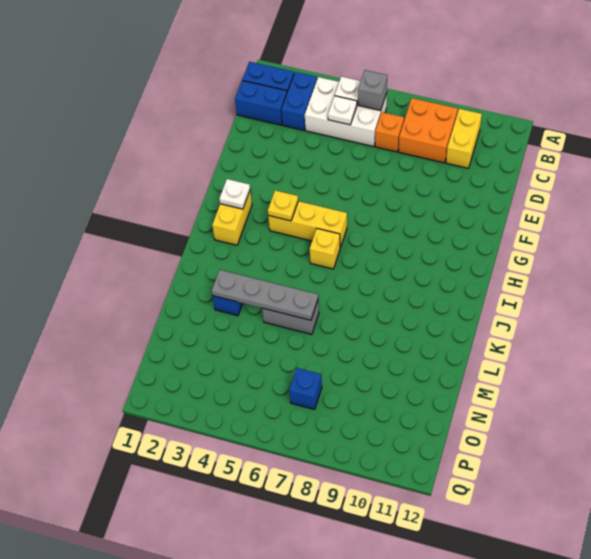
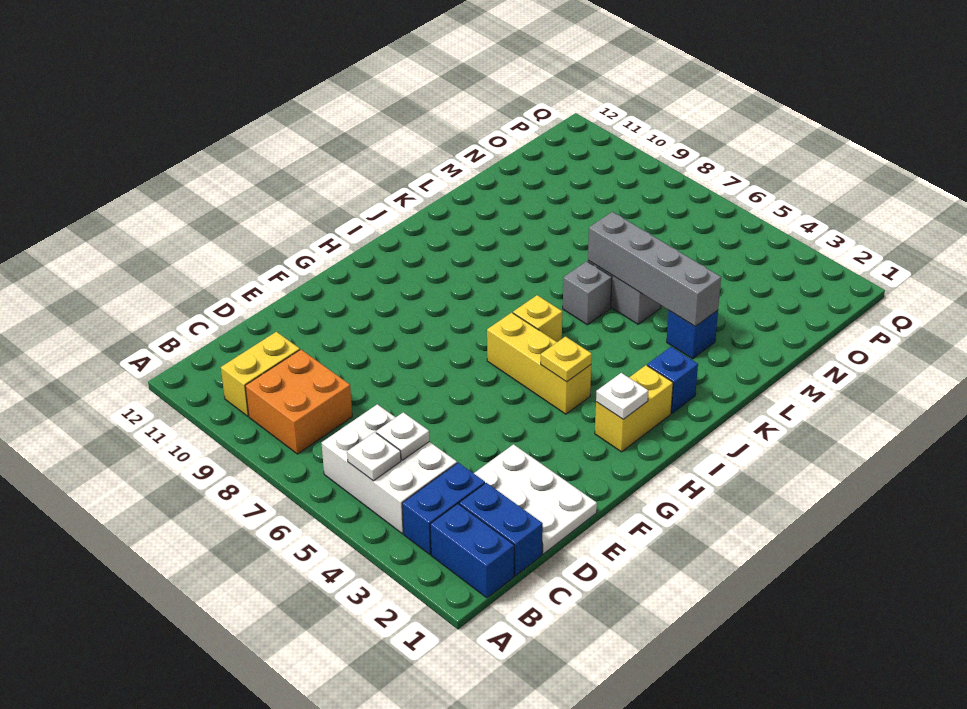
grey 1x1 brick [358,70,387,111] -> grey 1x1 brick moved to [563,261,612,325]
orange 1x1 brick [375,112,404,152] -> none
none -> white 2x3 plate [474,444,597,554]
grey 1x4 plate [212,270,318,320] -> grey 1x4 brick [588,212,721,326]
blue 1x1 brick [289,368,322,409] -> blue 1x1 brick moved to [647,347,698,413]

